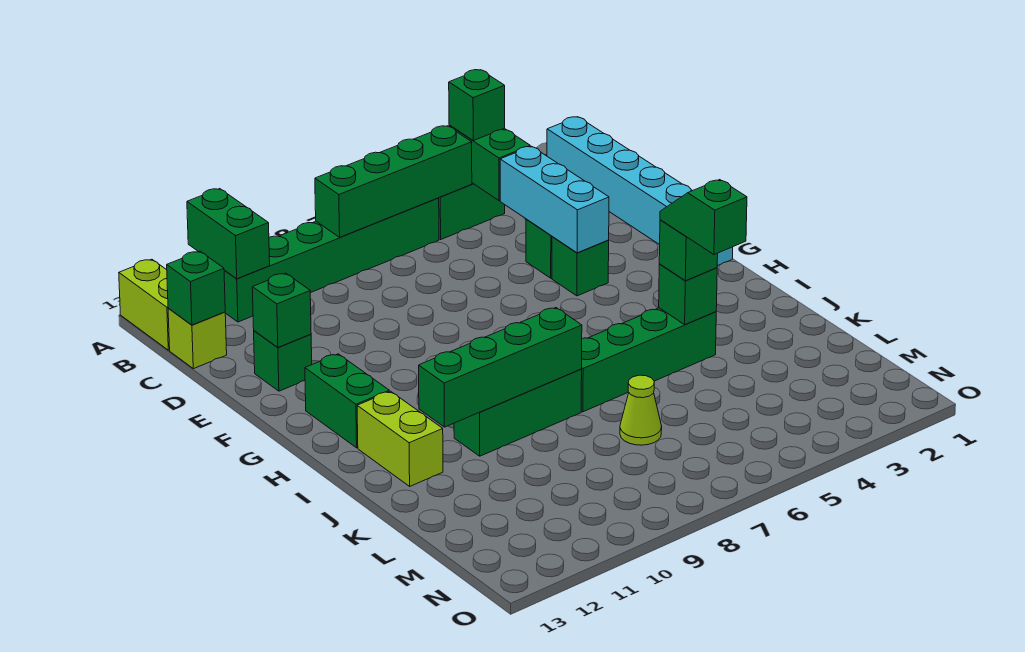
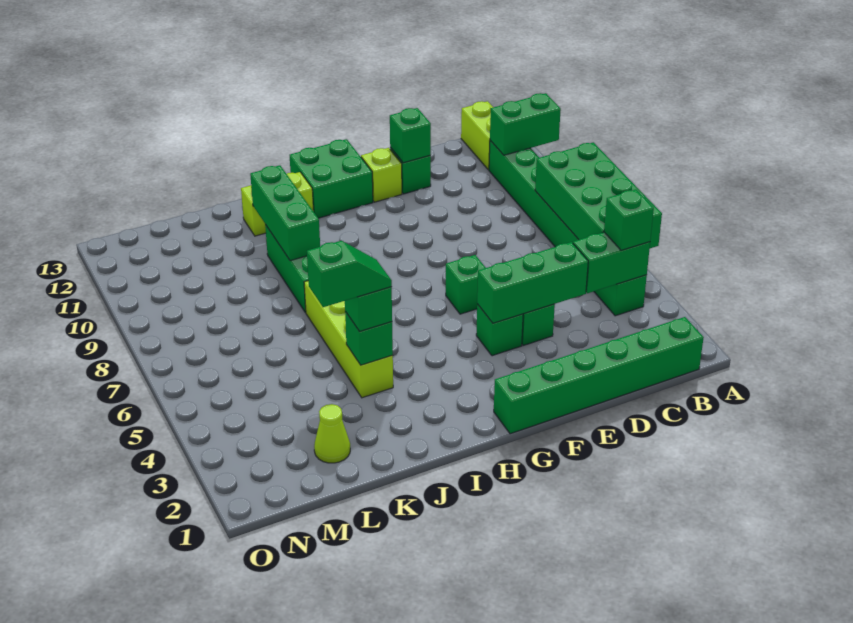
lime 1x2 brick [119,259,170,350] -> lime 1x2 brick turned to [461,101,493,170]
cyan 1x6 brick [547,117,733,266] -> green 1x6 brick [494,317,704,434]
green 1x4 brick [315,126,472,237] -> green 2x4 brick [535,142,662,248]
lime 1x1 brick [168,309,227,369] -> lime 1x1 brick moved to [361,148,402,202]
green 1x1 brick [167,251,225,325] -> green 1x1 brick moved to [446,255,486,314]
cyan 1x3 brick [500,146,609,253] -> green 1x3 brick [477,242,588,323]
green 1x2 brick [305,354,389,448] -> green 2x2 brick [290,139,373,218]
green 1x4 brick [581,308,716,412] -> lime 1x4 brick [304,281,393,398]
green 1x4 brick [419,308,582,427] -> green 1x3 brick [250,165,320,261]
lime 1x1 cone [620,375,662,445] -> lime 1x1 cone moved to [314,404,350,463]

